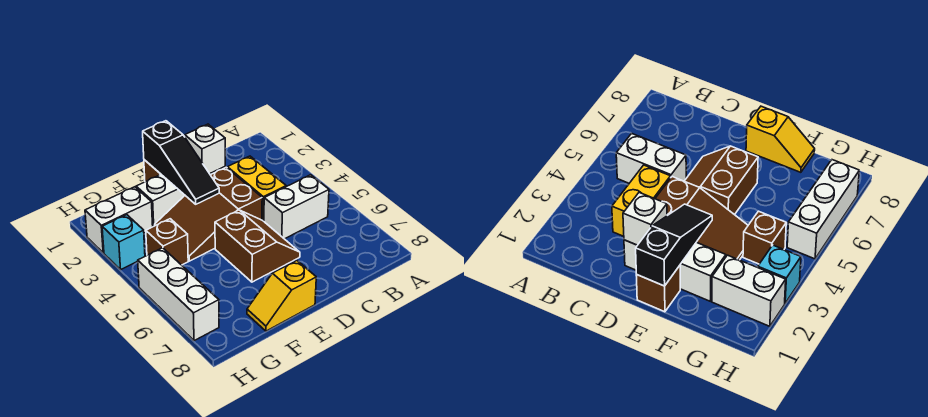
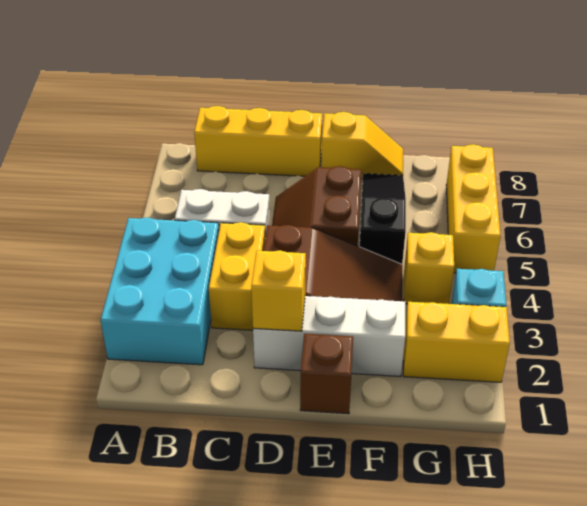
none -> cyan 2x3 brick [101,217,219,365]
none -> yellow 1x3 brick [194,106,322,176]
white 1x1 brick [185,124,225,174] -> yellow 1x1 brick [251,250,306,331]
black 1x3 slope [143,121,219,204] -> black 1x3 slope moved to [360,173,406,264]
white 1x2 brick [85,187,153,253] -> yellow 1x2 brick [403,302,510,382]
brown 1x1 brick [146,219,188,265] -> yellow 1x1 brick [404,232,454,304]
white 1x3 brick [138,248,219,341] -> yellow 1x3 brick [446,144,501,273]

